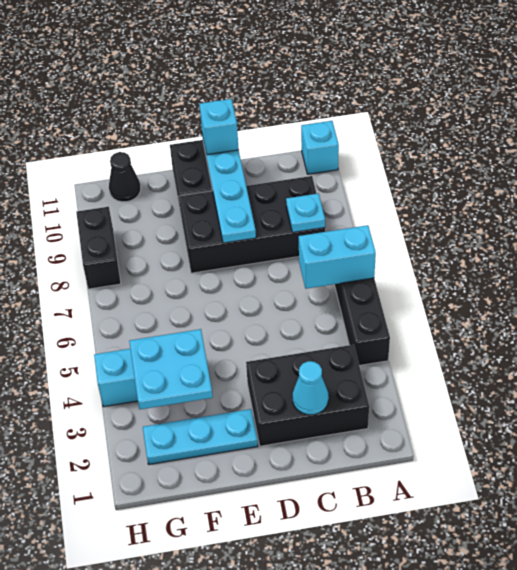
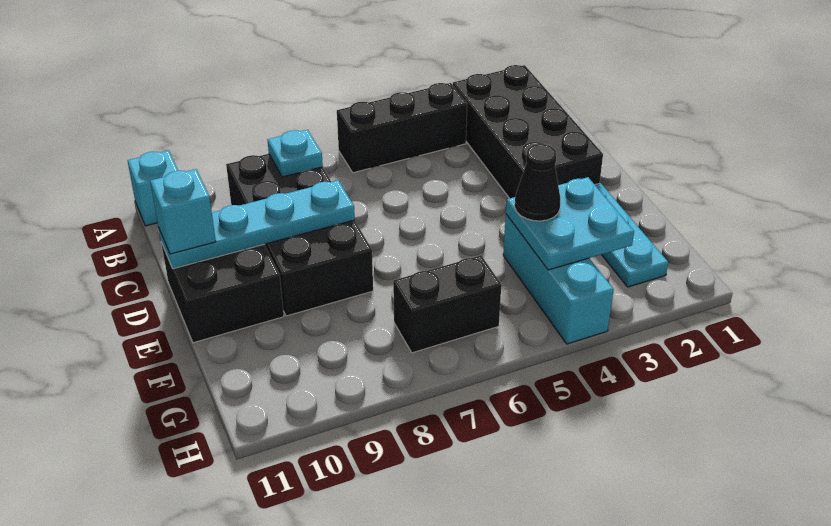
cyan 1x2 brick [299,225,376,289] -> none
black 2x3 brick [246,345,369,446] -> black 2x4 brick [453,65,603,198]
cyan 1x1 cone [292,361,329,415] -> none
black 1x1 cone [109,152,141,202] -> black 1x1 cone moved to [515,144,560,221]
black 1x2 brick [76,207,121,289] -> black 1x2 brick moved to [393,255,501,353]

